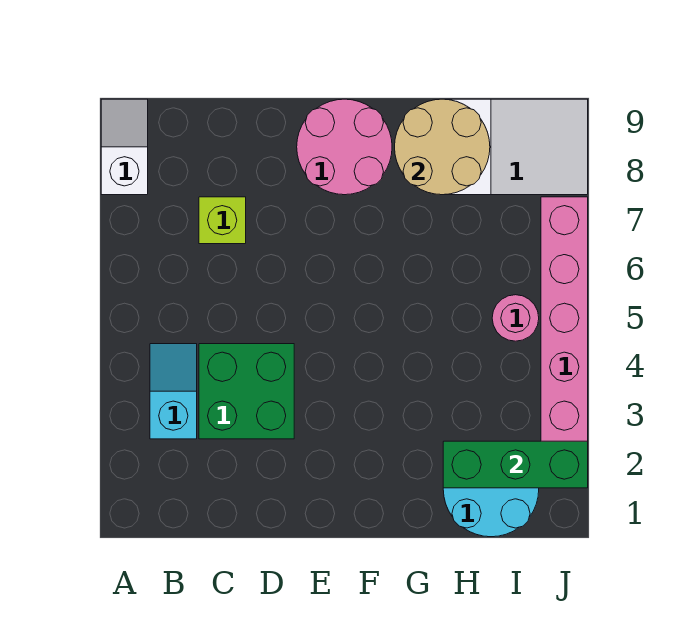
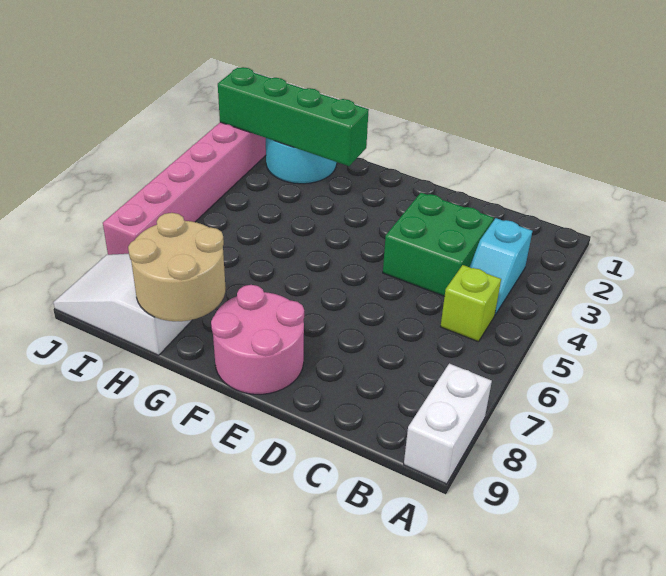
white 1x2 slope [101,99,148,195] -> white 1x2 brick [404,364,492,484]
lime 1x1 brick [199,197,246,244] -> lime 1x1 brick moved to [440,265,501,342]
green 1x3 brick [443,441,588,488] -> green 1x4 brick [218,67,369,166]
pink 1x1 round brick [492,295,539,341] -> none

